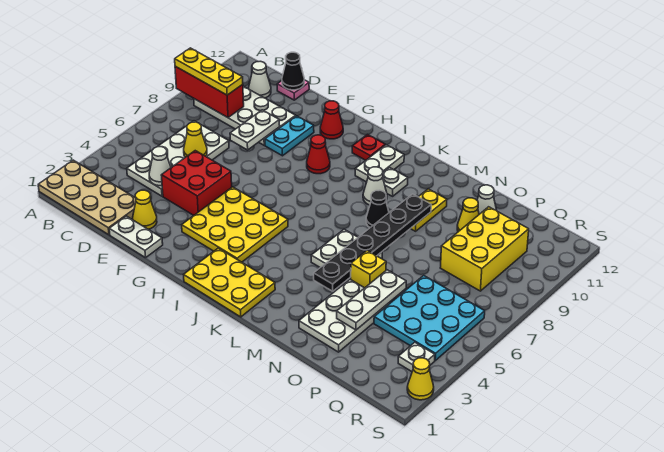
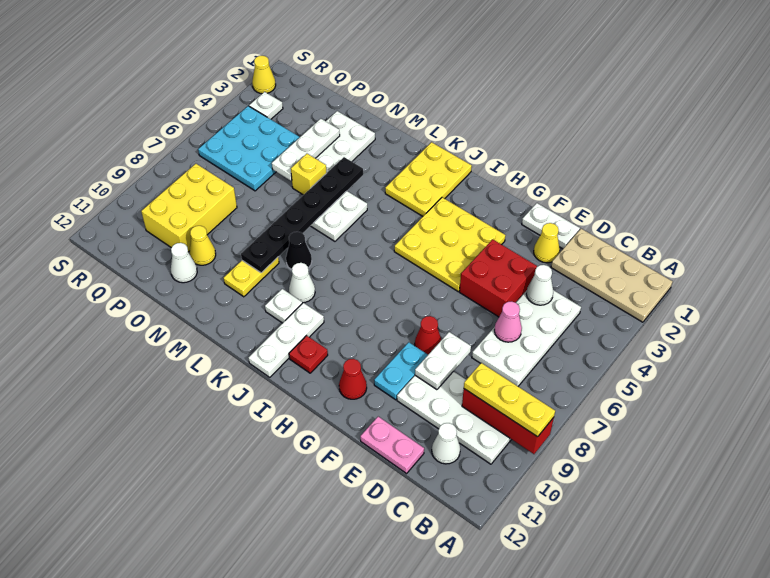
yellow 1x1 cone [184,122,207,157] -> pink 1x1 cone [494,301,522,342]
pink 1x1 plate [277,80,309,100] -> pink 1x2 plate [360,417,424,473]
black 1x1 cone [282,52,304,90] -> none
red 1x1 cone [307,135,330,174] -> red 1x1 cone moved to [415,316,441,354]
yellow 2x3 plate [184,248,275,317] -> yellow 2x3 plate turned to [385,142,472,216]
white 1x2 plate [355,145,404,182] -> white 1x3 plate [249,303,324,377]

